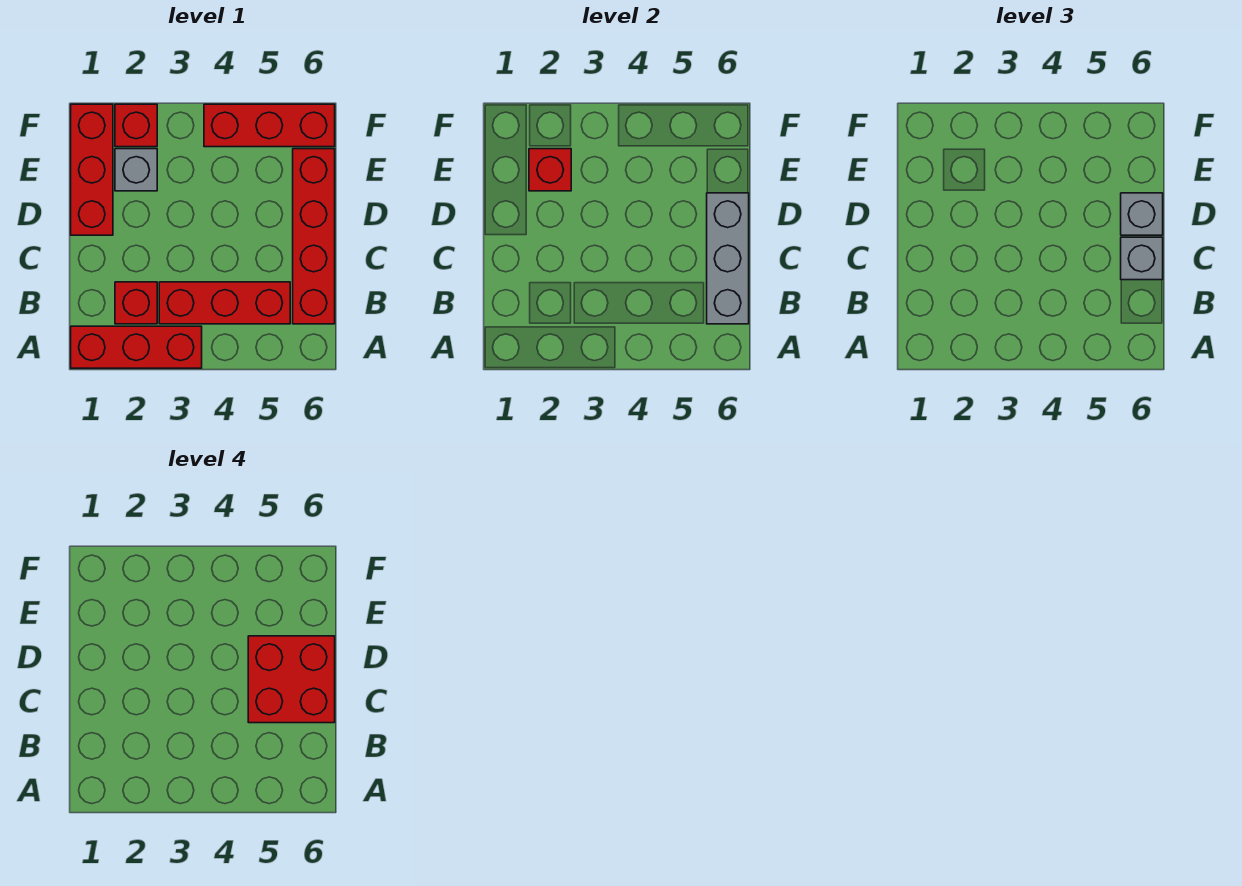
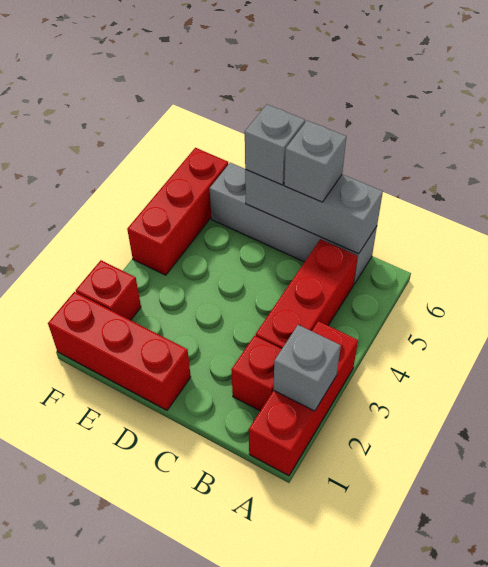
red 1x4 brick [293,149,335,324] -> grey 1x4 brick [210,163,377,284]
red 2x2 brick [248,636,335,723] -> none
grey 1x1 brick [115,149,157,191] -> grey 1x1 brick moved to [274,325,341,411]
red 1x1 brick [529,149,571,191] -> none

